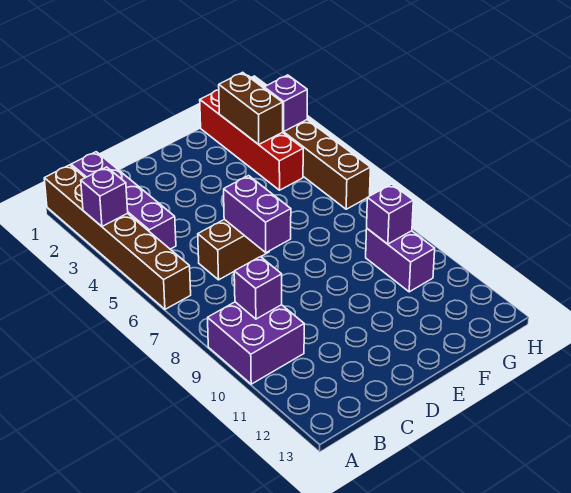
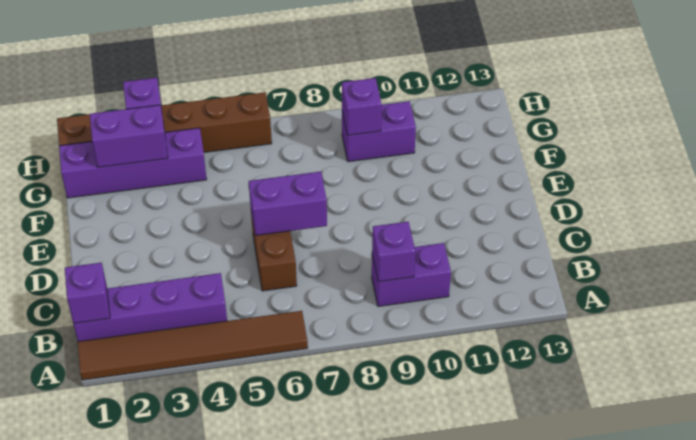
brown 1x6 brick [44,165,191,309] -> brown 1x6 tile [78,311,308,380]
purple 1x1 brick [81,167,128,226] -> purple 1x1 brick moved to [65,263,110,324]
purple 2x2 brick [208,302,304,384] -> purple 1x2 brick [372,243,451,306]
red 1x4 brick [200,90,303,190] -> purple 1x4 brick [59,128,207,198]
brown 1x2 brick [219,72,283,144] -> purple 1x2 brick [90,105,168,167]

